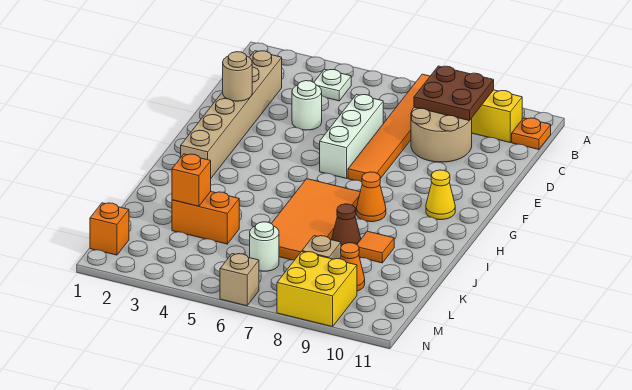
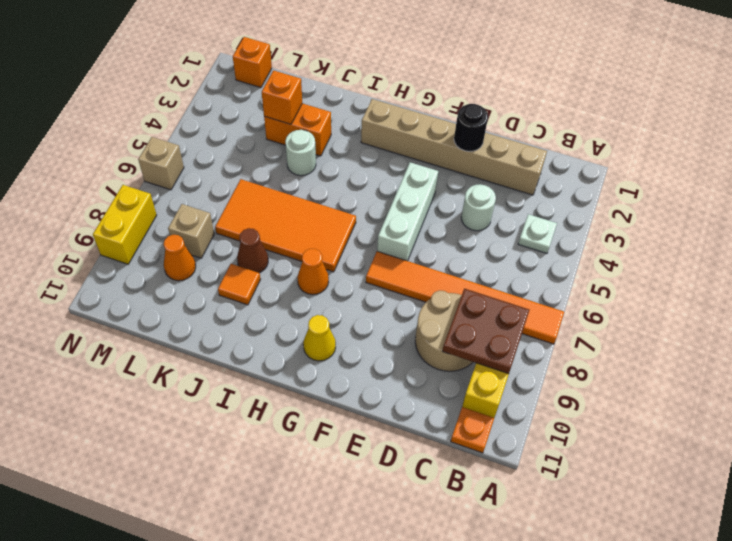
white 1x3 brick [320,94,383,178] -> white 1x3 brick turned to [377,162,438,261]
tan 1x1 round brick [223,52,252,101] -> black 1x1 round brick [454,104,488,151]
orange 1x2 brick [172,192,239,244] -> orange 1x2 brick turned to [264,103,331,156]
white 1x1 round brick [250,222,279,271] -> white 1x1 round brick moved to [285,130,316,176]
yellow 2x2 brick [277,252,357,327] -> yellow 1x2 brick [93,185,157,264]

